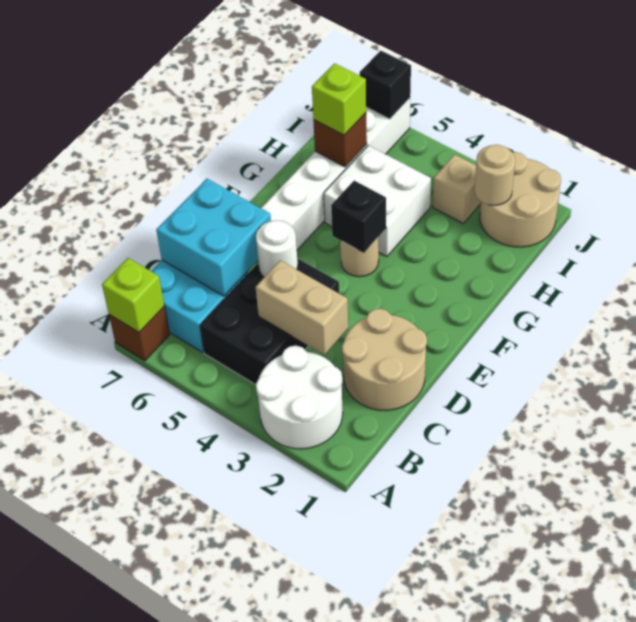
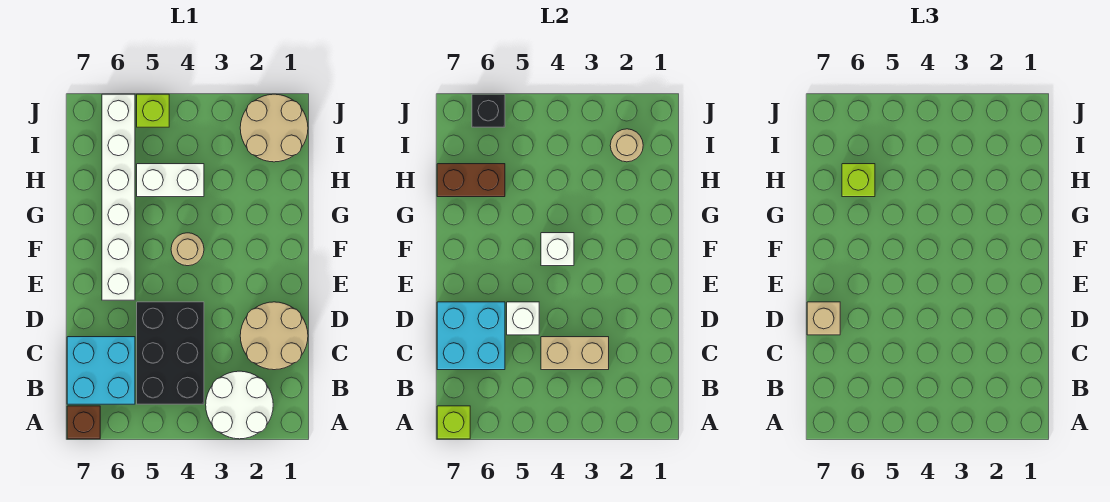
white 1x1 round brick [256,221,298,277] -> white 1x1 brick [507,302,539,335]
black 1x1 brick [331,181,386,253] -> white 1x1 brick [541,233,574,266]
white 2x2 brick [324,145,431,257] -> white 1x2 brick [137,164,204,197]
brown 1x1 brick [313,113,367,167] -> brown 1x2 brick [437,164,505,197]
tan 1x1 brick [433,154,481,223] -> tan 1x1 brick moved to [807,302,840,335]
none -> lime 1x1 brick [137,94,169,127]

